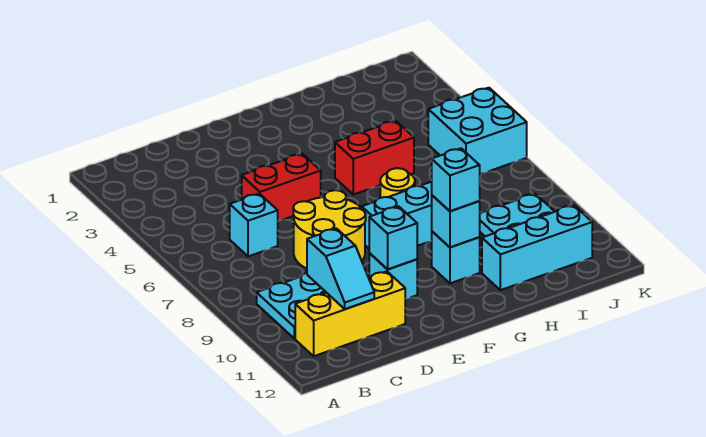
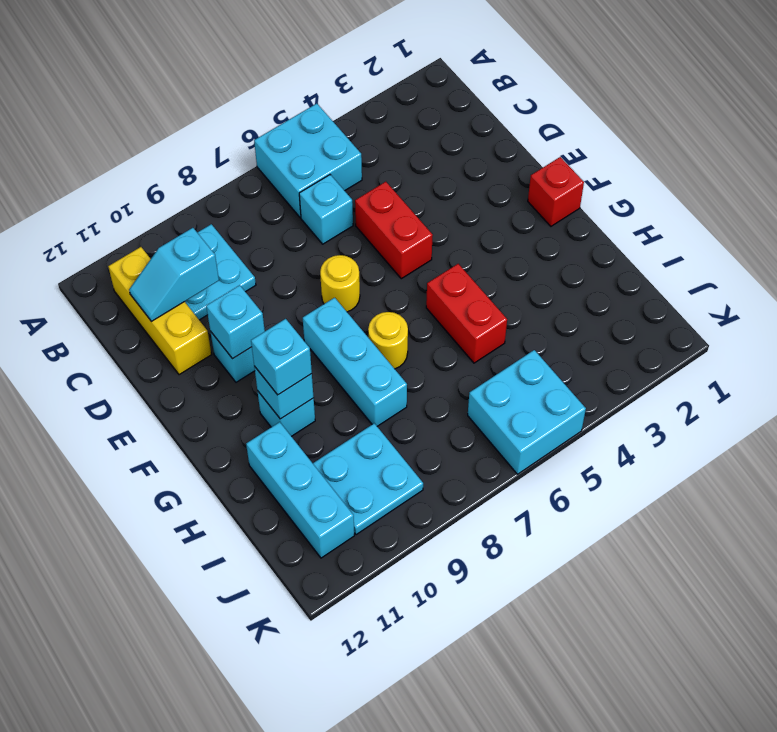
none -> cyan 2x2 brick [254,104,362,218]
yellow 2x2 round brick [293,190,366,269] -> yellow 1x1 round brick [320,255,360,312]
none -> red 1x1 brick [528,157,584,226]

